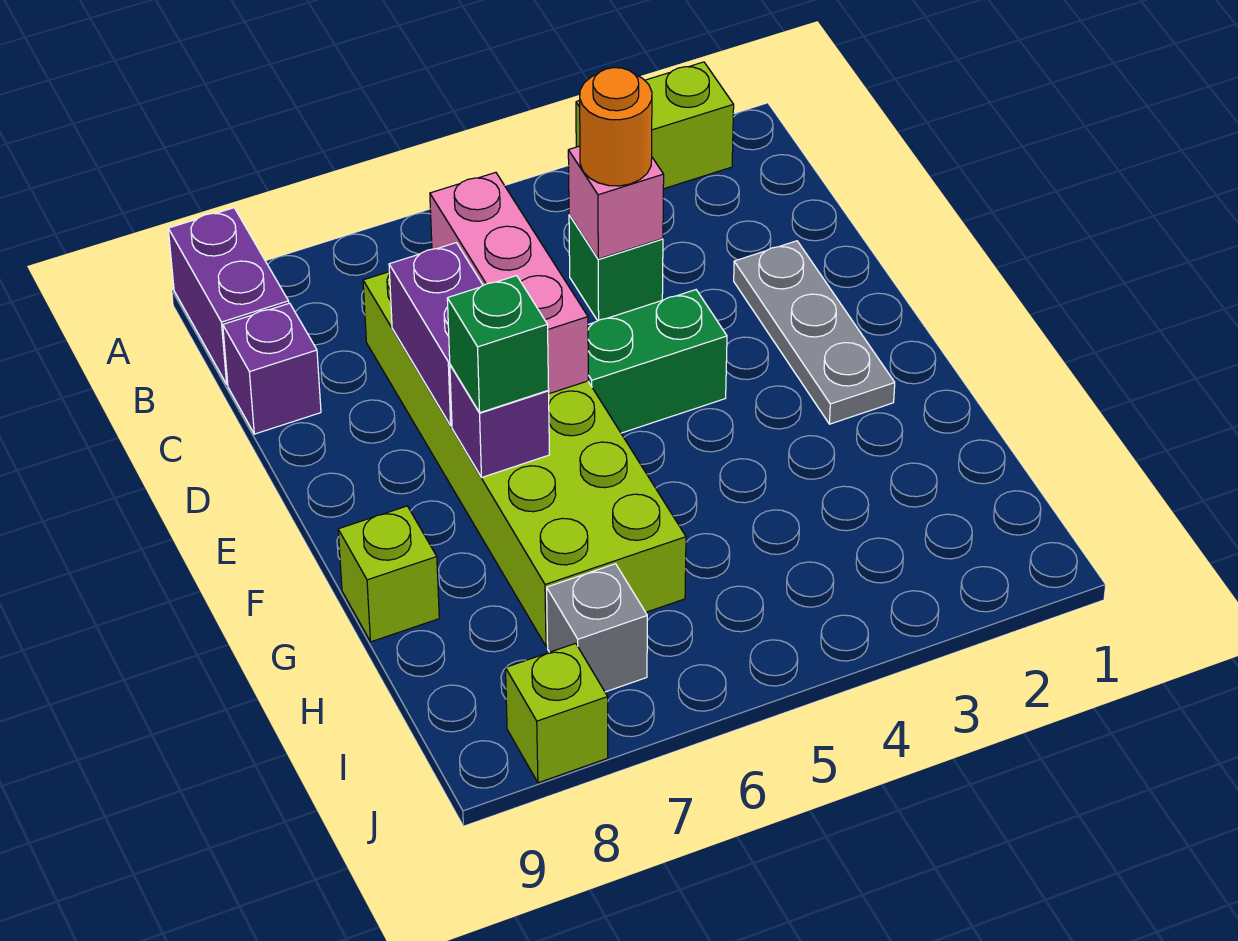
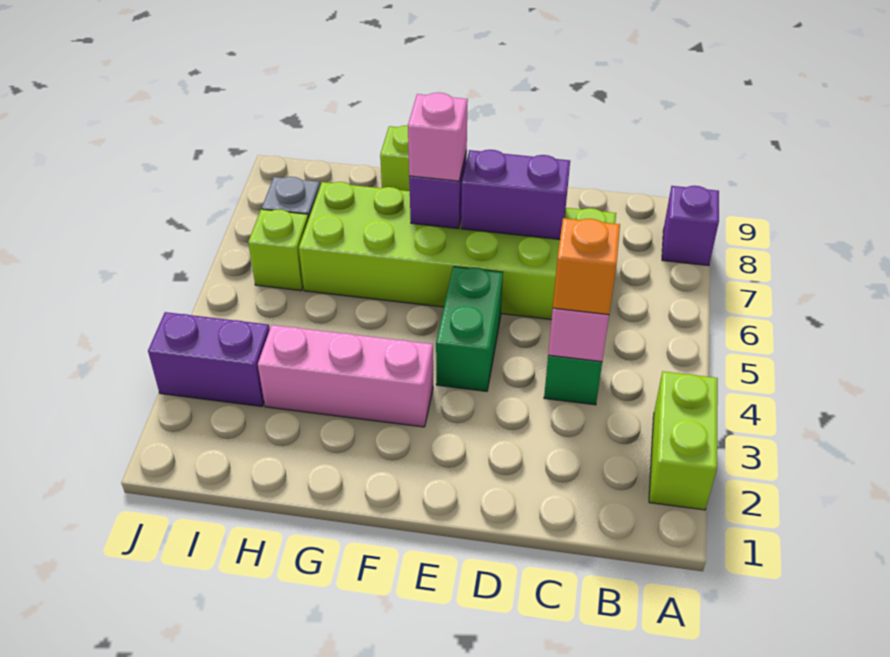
purple 1x2 brick [168,208,289,384] -> purple 1x2 brick moved to [148,312,270,406]
orange 1x1 round brick [580,68,652,186] -> orange 1x1 brick [553,218,620,315]
pink 1x3 brick [430,172,588,394] -> pink 1x3 brick moved to [258,325,433,427]
purple 1x1 brick [223,303,321,434] -> purple 1x1 brick moved to [662,186,719,266]
grey 1x3 plate [734,241,895,424] -> none
green 1x1 brick [447,276,549,413] -> pink 1x1 brick [408,93,468,181]
lime 1x1 brick [506,643,608,783] -> lime 1x1 brick moved to [248,209,308,291]

